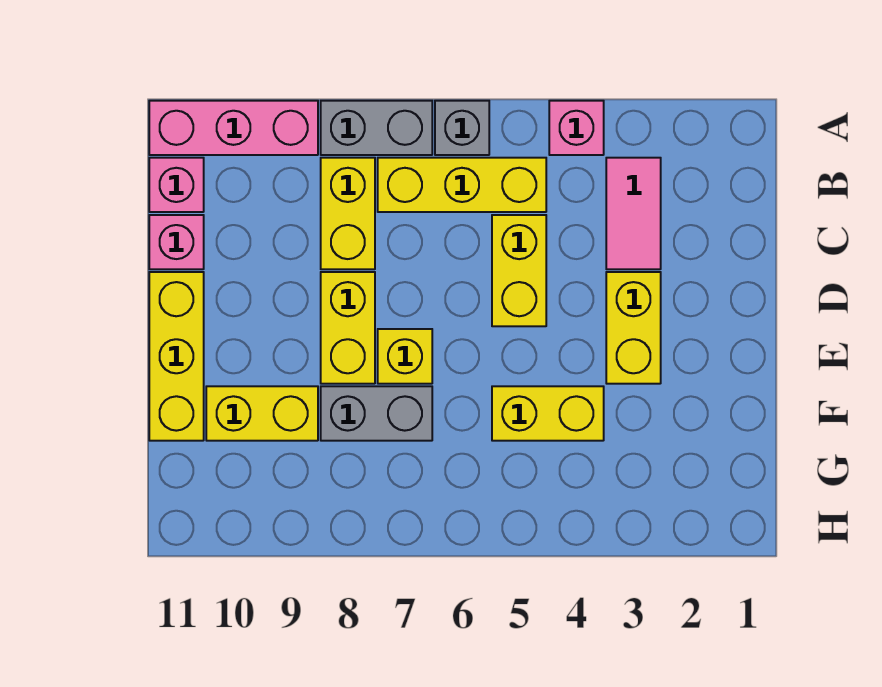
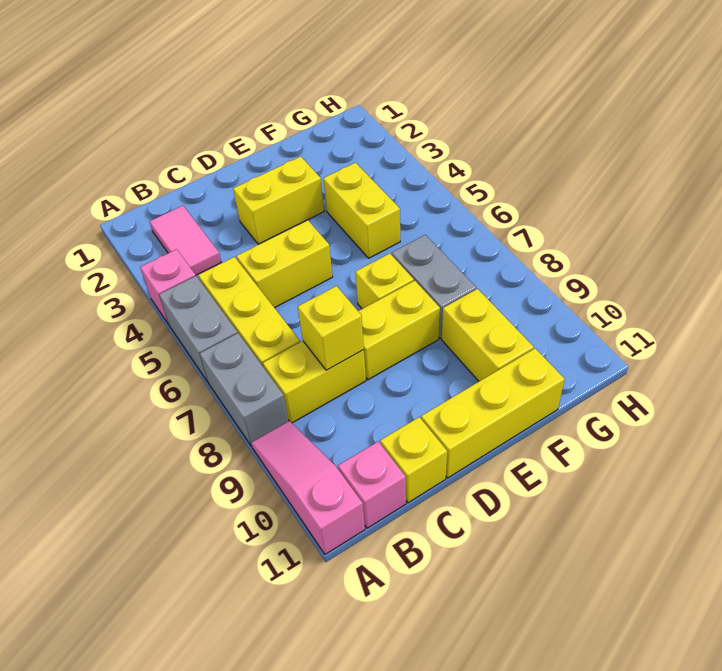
grey 1x1 brick [435,101,489,155] -> grey 1x2 brick [159,276,237,382]
pink 1x3 brick [149,101,318,155] -> pink 1x3 slope [251,421,365,554]
pink 1x2 tile [606,158,661,269] -> pink 1x2 tile turned to [150,206,221,275]
none -> yellow 1x1 brick [298,286,364,370]
pink 1x1 brick [149,215,204,269] -> yellow 1x1 brick [380,417,447,503]

